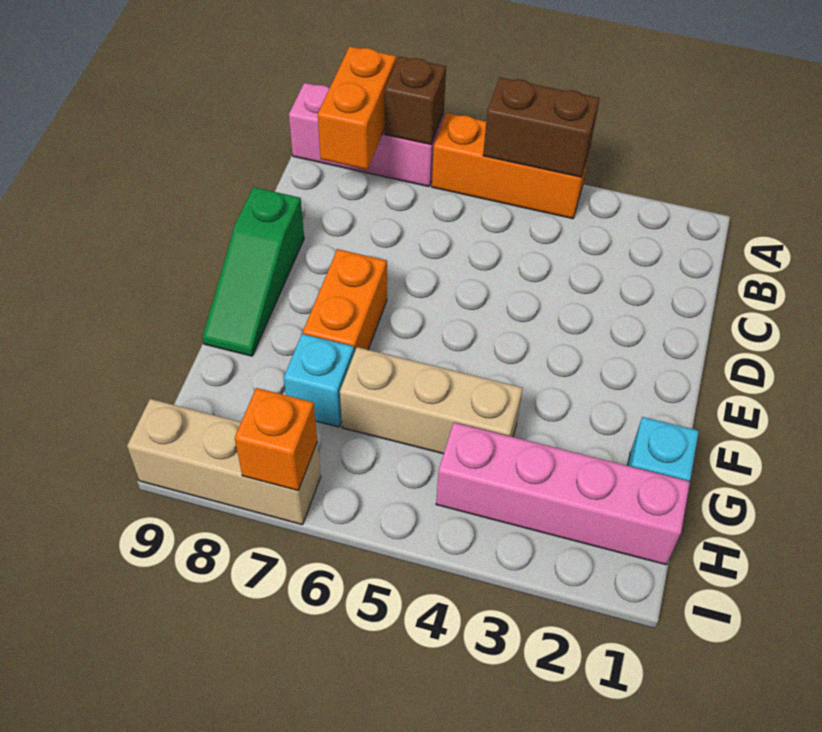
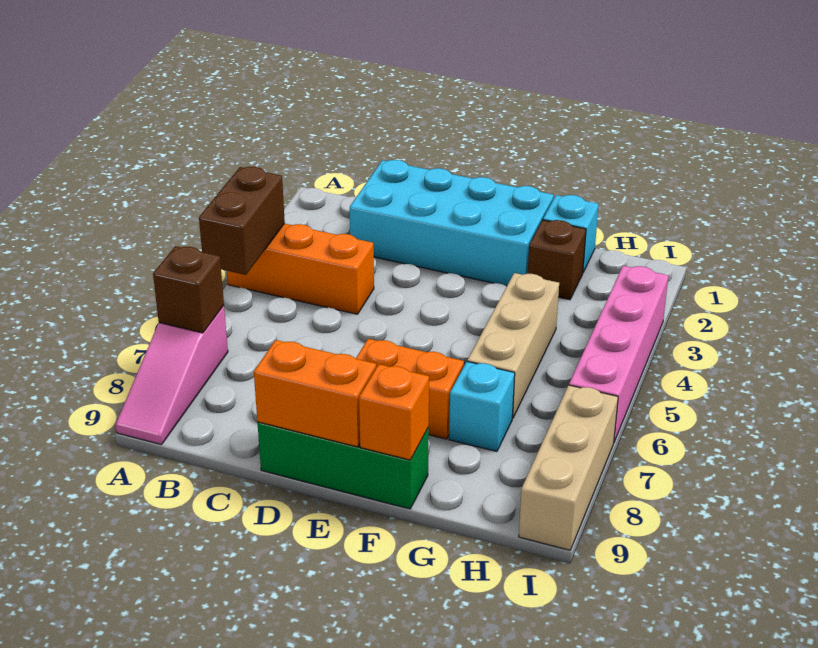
orange 1x3 brick [432,113,590,219] -> orange 1x3 brick turned to [227,224,374,314]
pink 1x3 brick [289,83,444,187] -> pink 1x3 slope [116,306,228,445]
orange 1x2 brick [318,46,396,169] -> orange 1x2 brick moved to [254,340,376,447]
none -> cyan 2x4 brick [350,160,554,286]
green 1x3 slope [203,187,304,356] -> green 1x3 brick [257,422,429,509]
none -> brown 1x1 brick [528,220,586,300]
pink 1x4 brick [436,422,690,565] -> pink 1x4 brick moved to [569,266,669,441]
orange 1x1 brick [235,388,317,490] -> orange 1x1 brick moved to [359,364,429,460]

